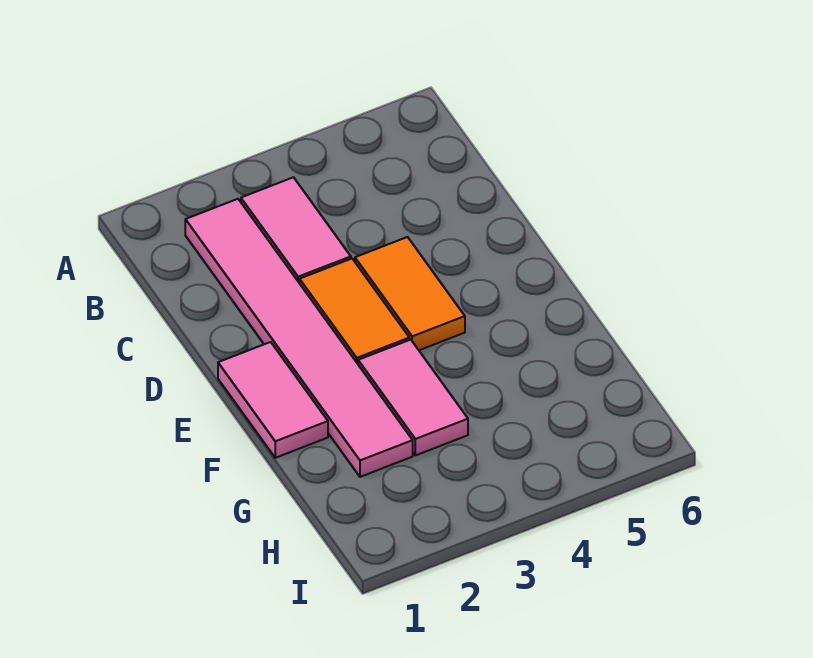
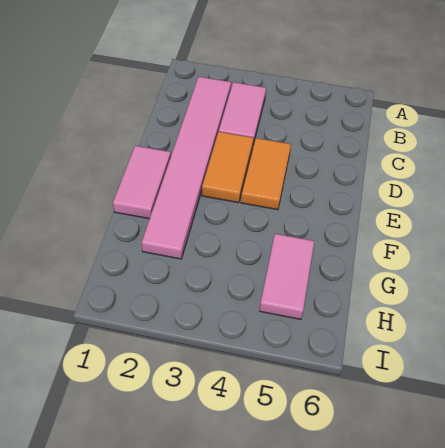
pink 1x2 tile [358,340,468,455] -> pink 1x2 tile moved to [260,234,314,319]

